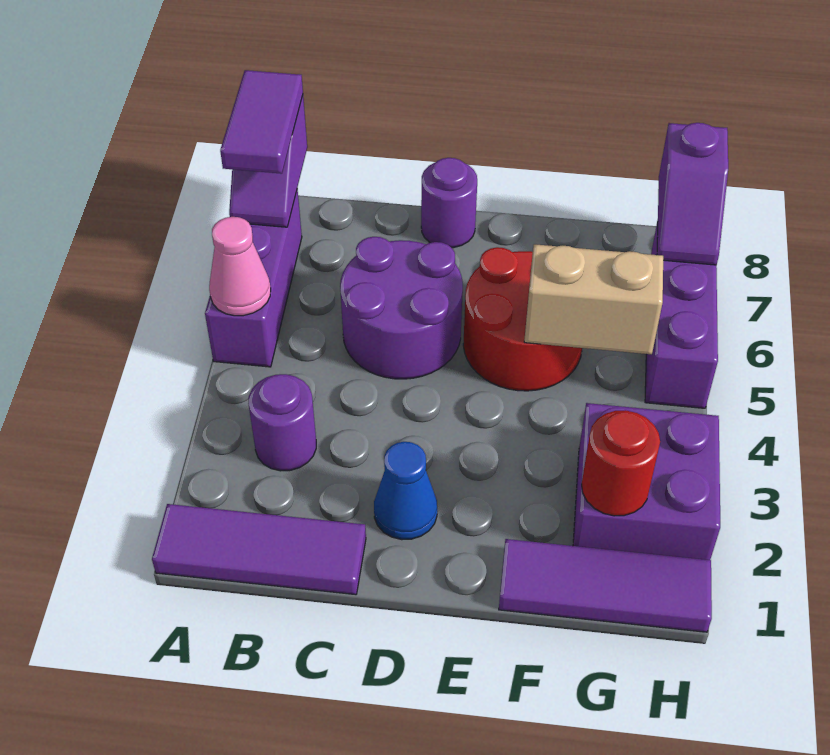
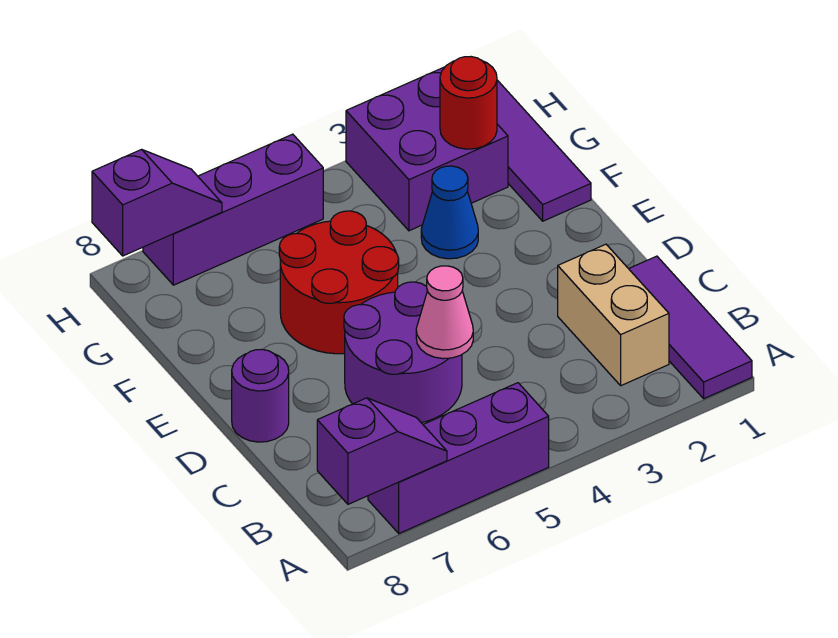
pink 1x1 cone [209,217,271,316] -> pink 1x1 cone moved to [416,266,473,359]
purple 1x2 tile [220,70,303,174] -> none
purple 1x1 round brick [248,374,316,471] -> none
blue 1x1 cone [374,442,437,540] -> blue 1x1 cone moved to [421,166,478,259]
tan 1x2 brick [524,244,663,354] -> tan 1x2 brick moved to [558,244,669,386]

